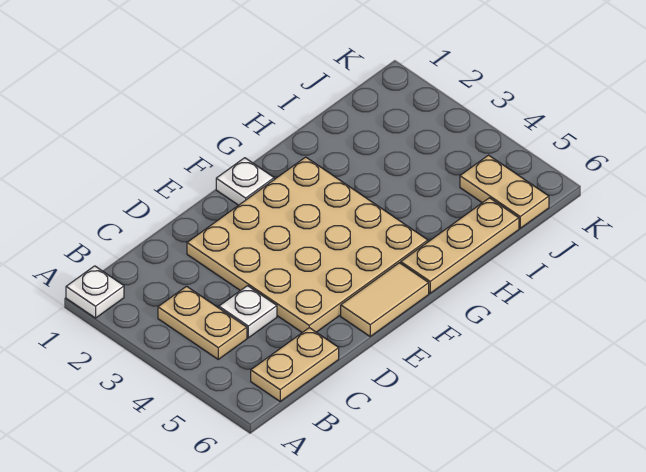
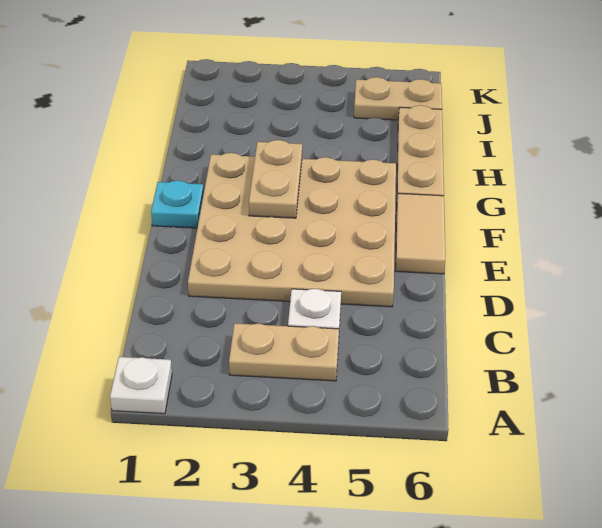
tan 1x2 plate [251,328,339,401] -> tan 1x2 plate moved to [249,140,302,218]
white 1x1 plate [216,158,274,205] -> cyan 1x1 plate [151,180,204,228]

